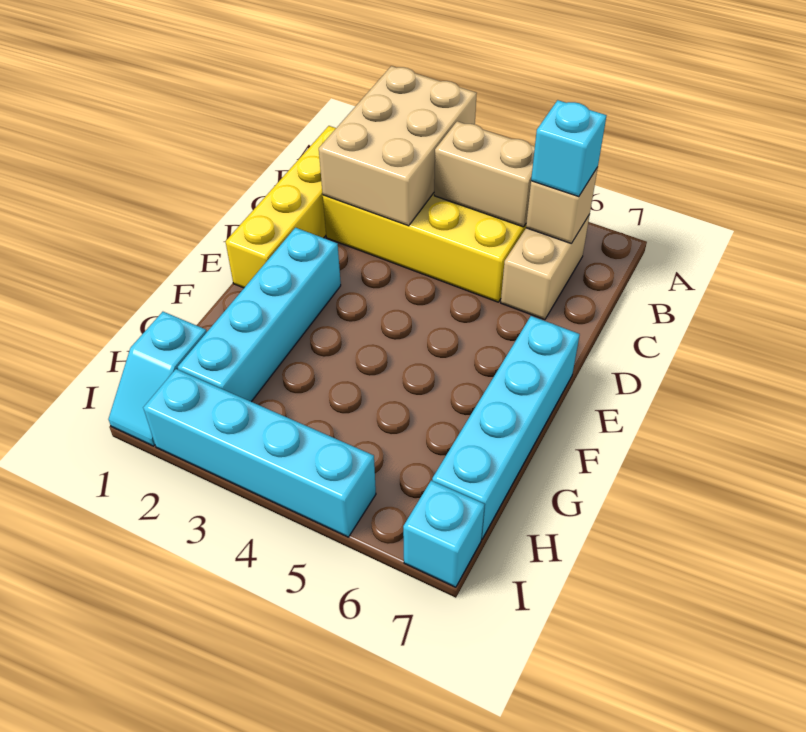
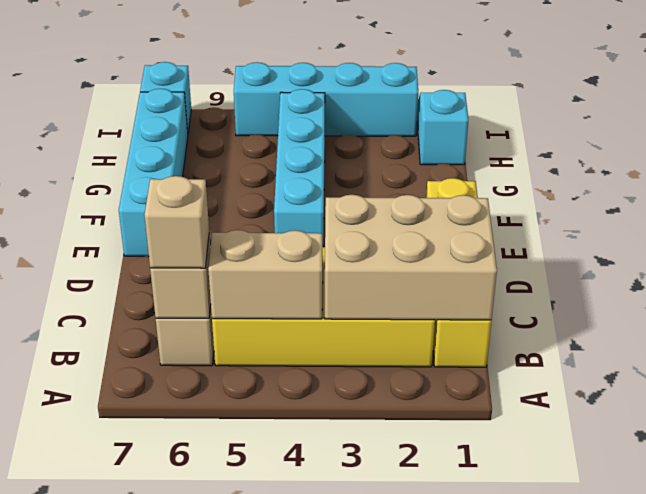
tan 2x3 brick [319,66,477,226] -> tan 2x3 brick turned to [325,195,497,320]
cyan 1x1 brick [531,100,607,197] -> tan 1x1 brick [145,176,209,268]
cyan 1x4 brick [178,228,341,402] -> cyan 1x4 brick moved to [274,89,325,247]

